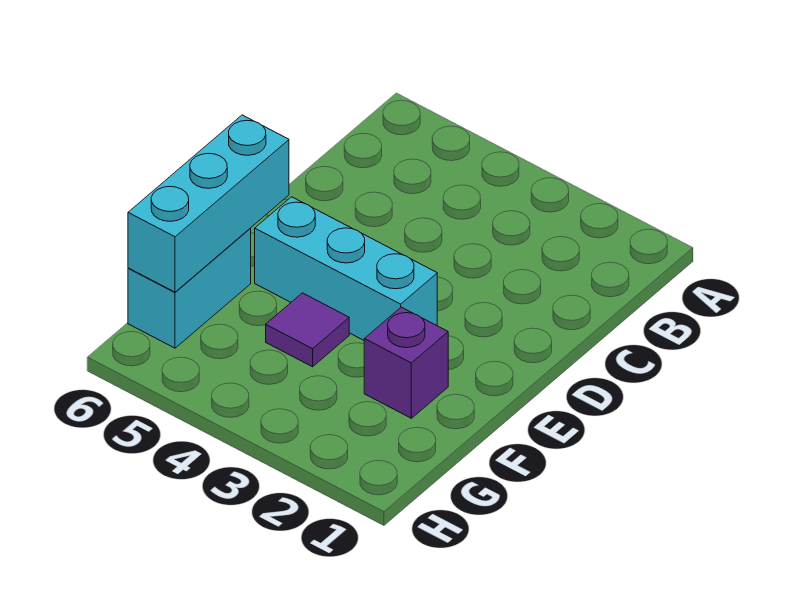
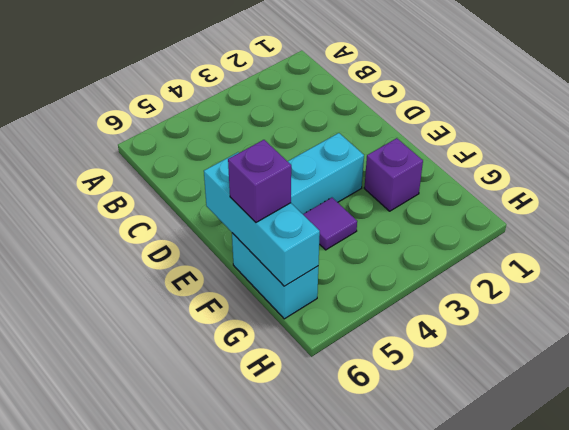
none -> purple 1x1 brick [228,140,291,222]

